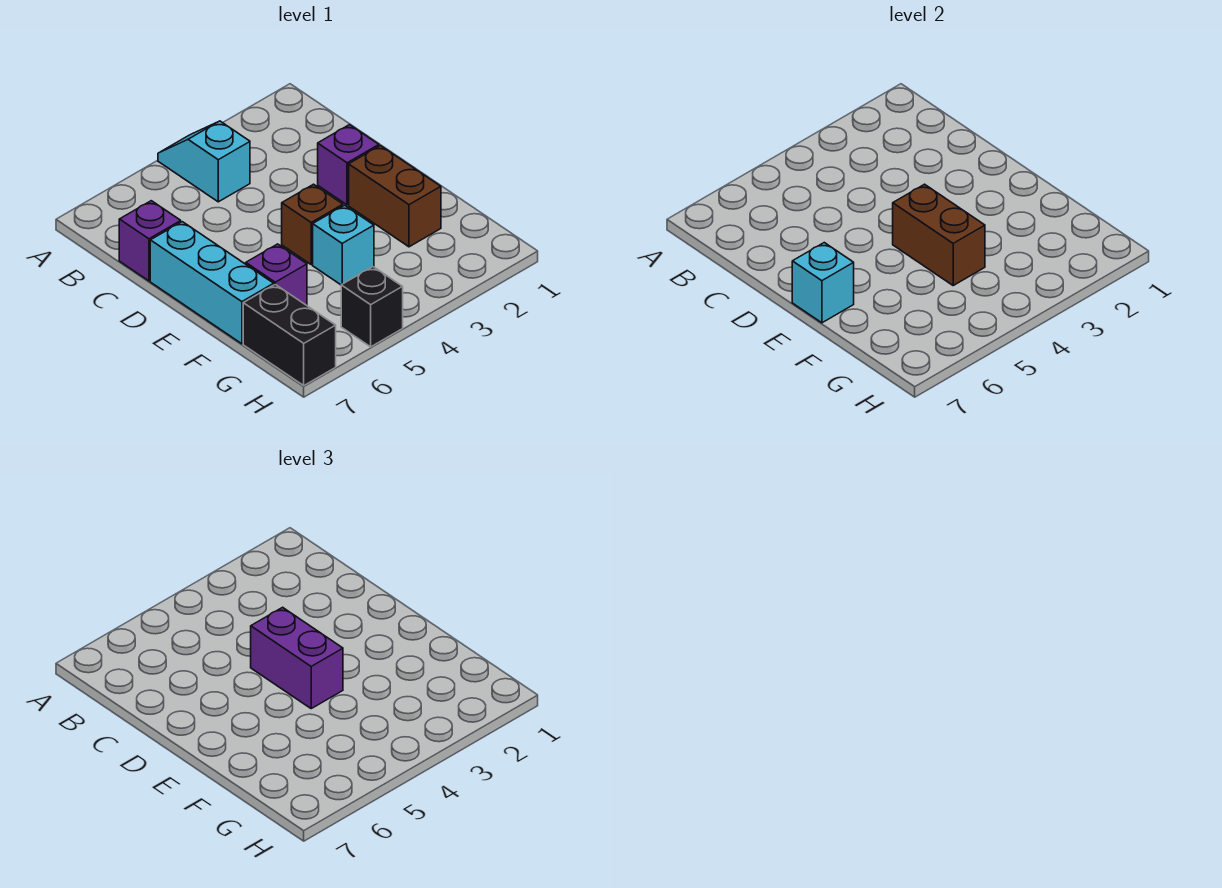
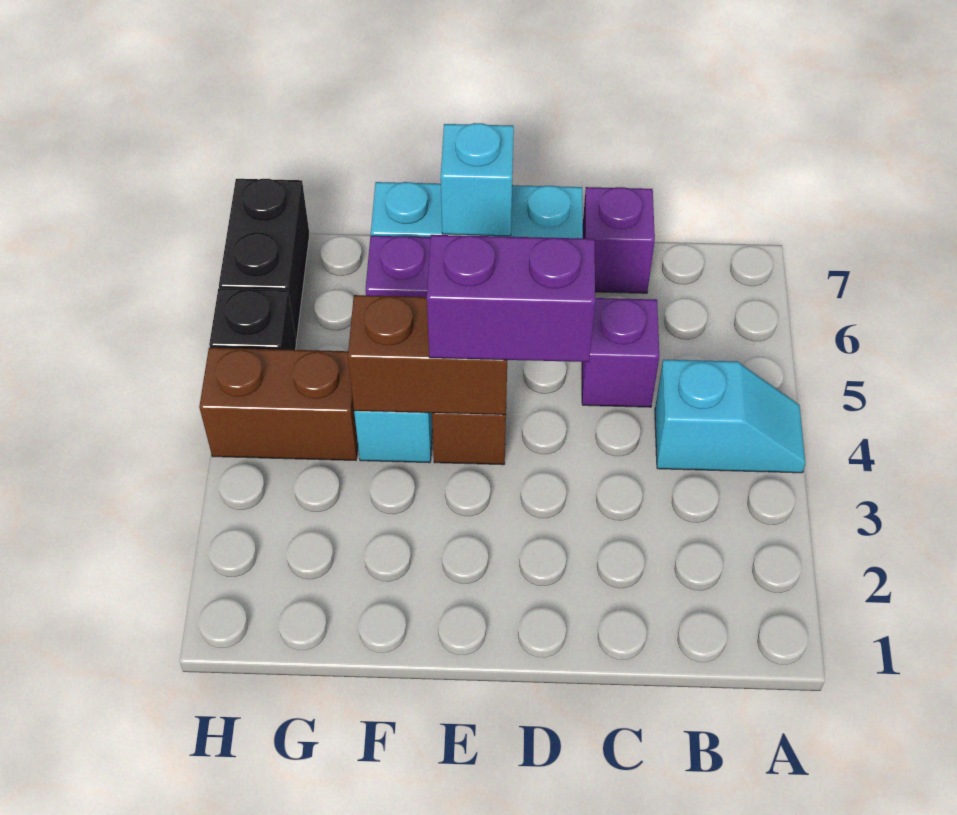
purple 1x1 brick [318,125,379,205] -> purple 1x1 brick moved to [582,298,659,407]
brown 1x2 brick [349,146,441,247] -> brown 1x2 brick moved to [199,348,358,460]
black 1x2 brick [243,284,336,385] -> black 1x2 brick turned to [219,179,309,340]

